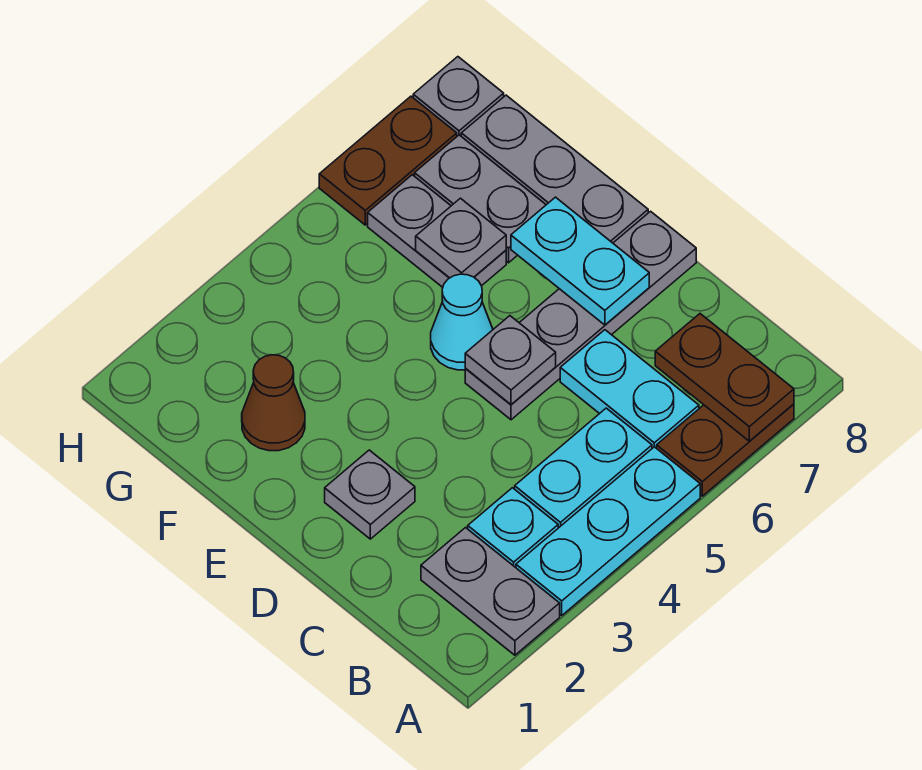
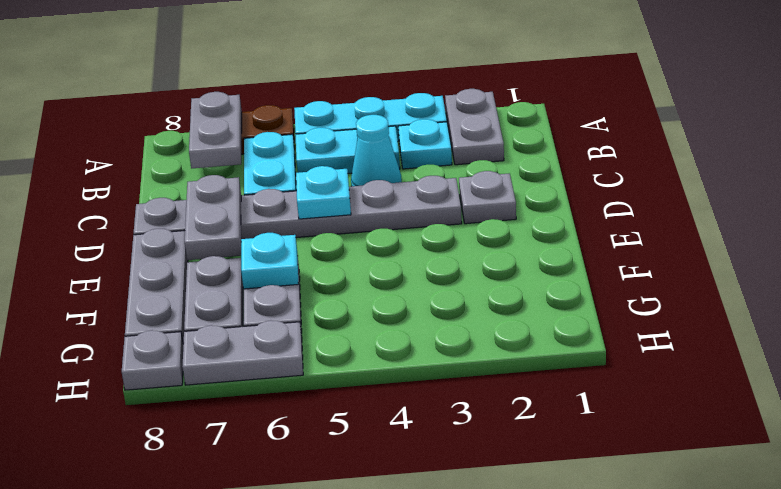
brown 1x2 plate [655,314,794,441] -> grey 1x2 plate [189,92,242,168]
grey 1x4 plate [465,211,696,420] -> grey 1x6 plate [134,176,462,239]
grey 1x1 plate [465,316,556,404] -> cyan 1x1 plate [296,166,351,219]
cyan 1x2 plate [511,197,649,325] -> grey 1x2 plate [185,175,241,260]
cyan 1x1 cone [431,274,493,370] -> cyan 1x1 cone moved to [351,115,402,186]
brown 1x1 cone [242,355,305,451] -> none
grey 1x1 plate [416,198,506,278] -> cyan 1x1 plate [241,233,299,289]
brown 1x2 plate [319,96,457,225] -> grey 1x2 plate [182,321,303,385]

